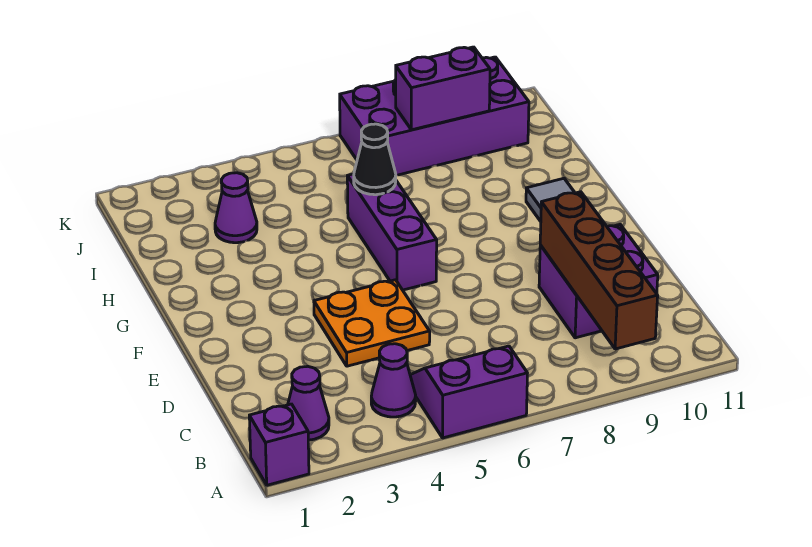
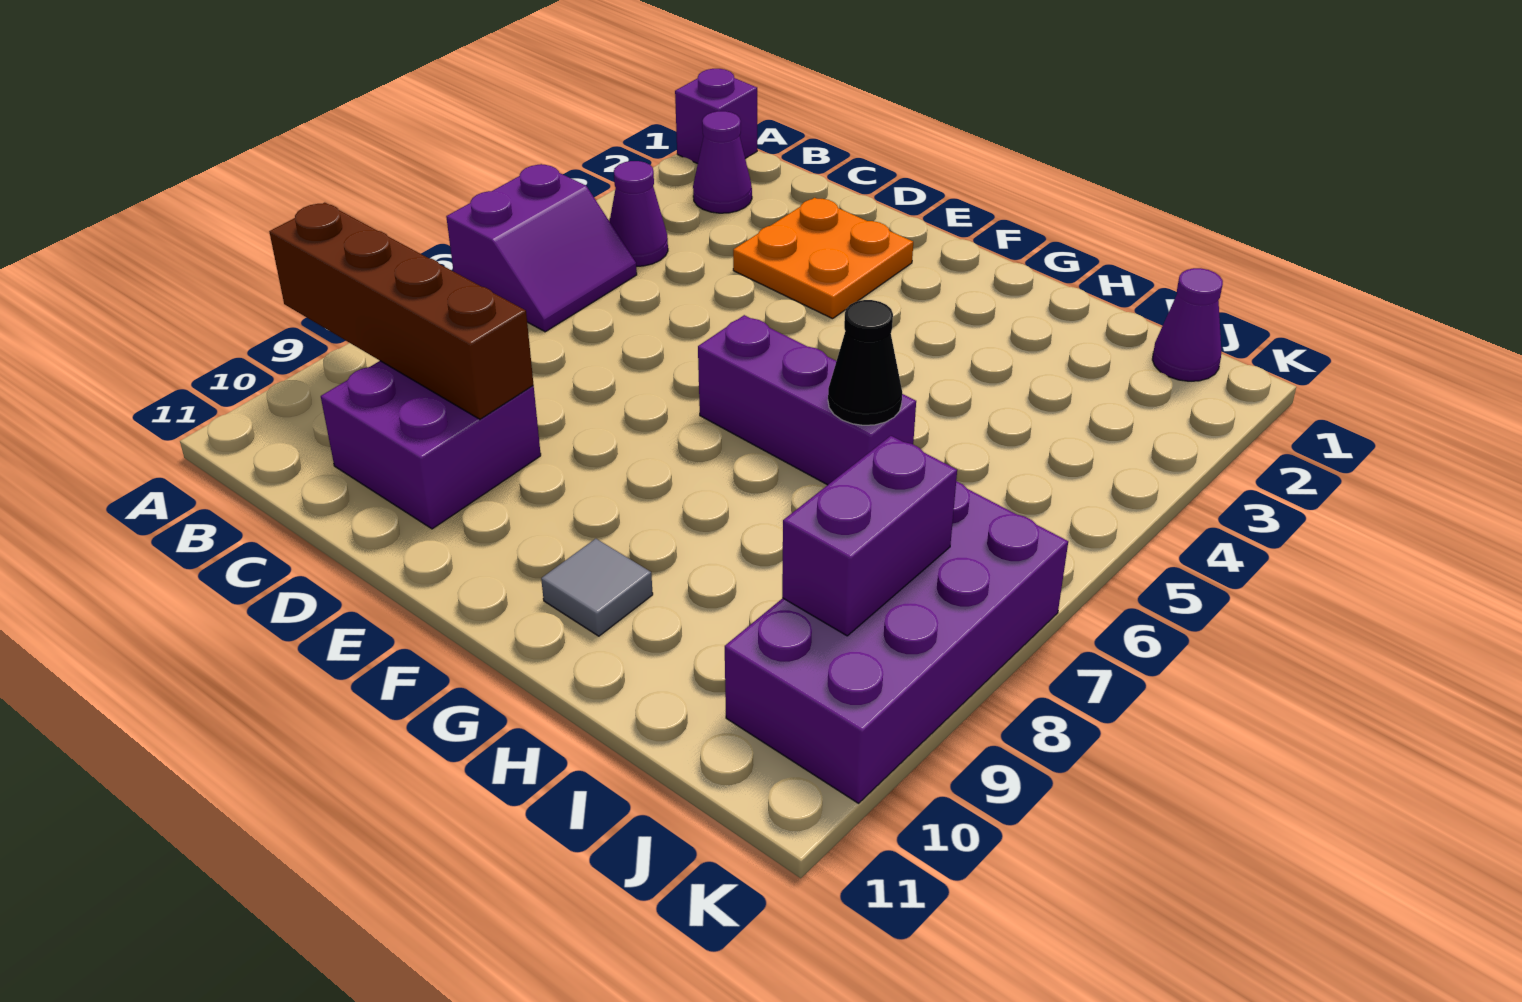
orange 2x2 plate [314,280,430,366] -> orange 2x2 plate moved to [733,198,913,319]
purple 1x1 cone [215,173,257,243] -> purple 1x1 cone moved to [1152,268,1223,381]

